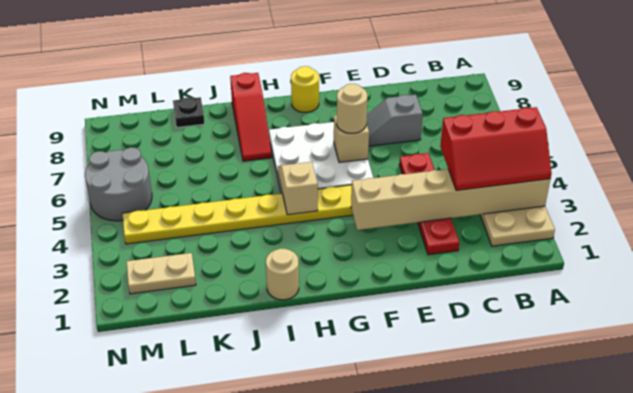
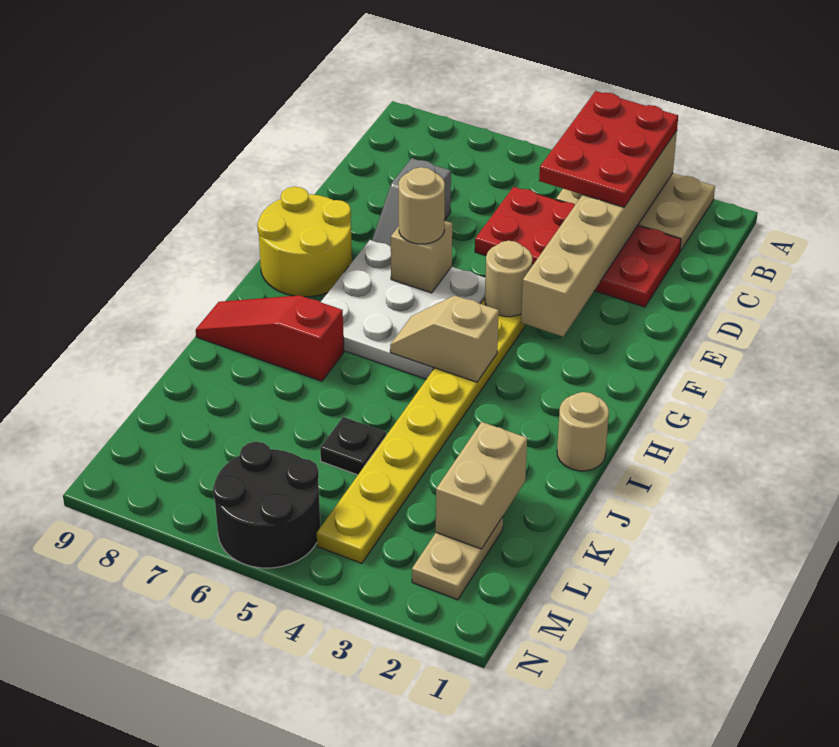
red 2x3 slope [440,107,552,191] -> red 2x3 plate [539,91,678,207]
red 1x4 plate [399,153,459,255] -> red 2x4 plate [475,187,681,307]
none -> tan 1x1 round brick [485,241,532,317]
yellow 1x1 round brick [291,66,319,112] -> yellow 2x2 round brick [257,187,352,297]
red 1x3 slope [230,73,272,161] -> red 1x3 slope turned to [196,295,344,381]
none -> tan 1x2 brick [436,422,527,549]
black 1x1 plate [173,97,205,127] -> black 1x1 plate moved to [320,417,386,475]
grey 2x2 round brick [85,147,152,221] -> black 2x2 round brick [213,442,320,568]

